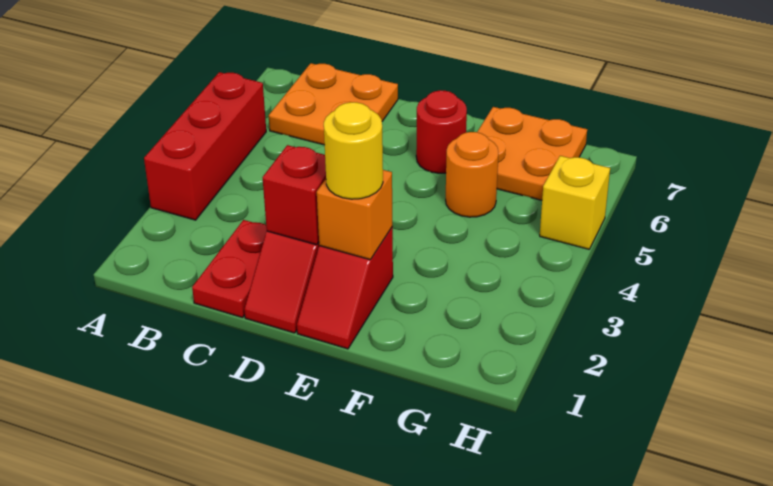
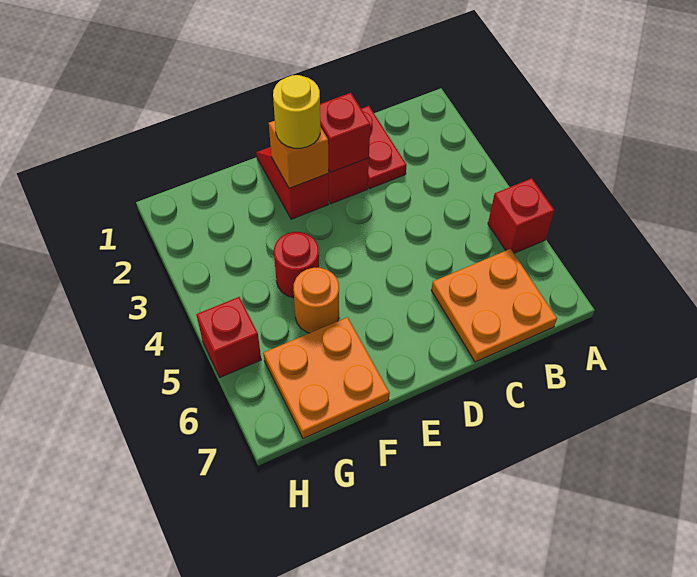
red 1x3 brick [144,72,266,220] -> red 1x1 brick [488,178,554,253]
red 1x1 round brick [416,90,467,173] -> red 1x1 round brick moved to [274,232,319,298]
yellow 1x1 brick [540,156,610,249] -> red 1x1 brick [196,297,261,377]

